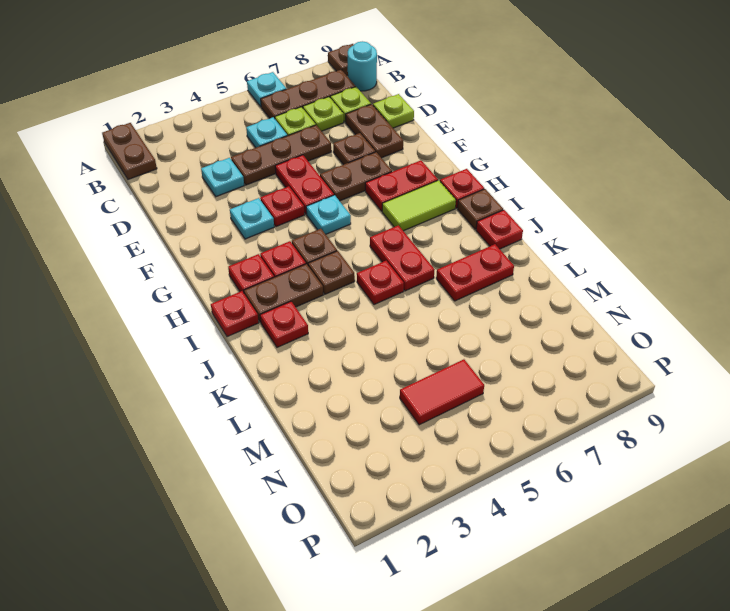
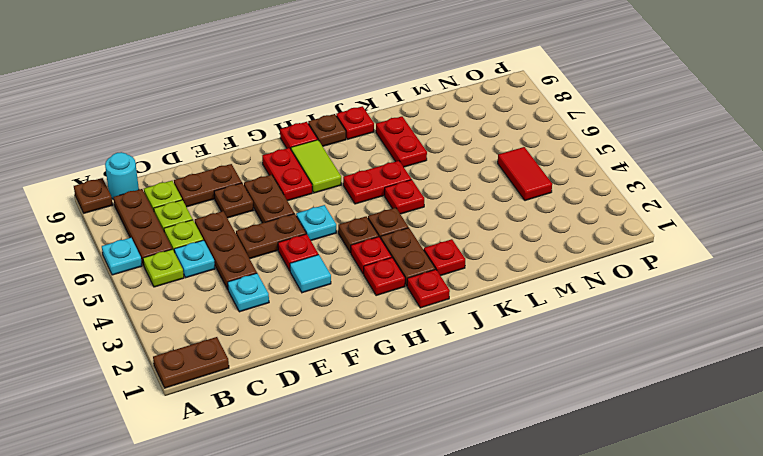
lime 1x1 plate [373,94,414,128] -> lime 1x1 plate moved to [143,249,184,287]
red 1x2 plate [275,155,334,214] -> brown 1x2 plate [236,214,306,259]
cyan 1x1 plate [230,198,274,239] -> cyan 1x1 tile [290,255,331,293]

